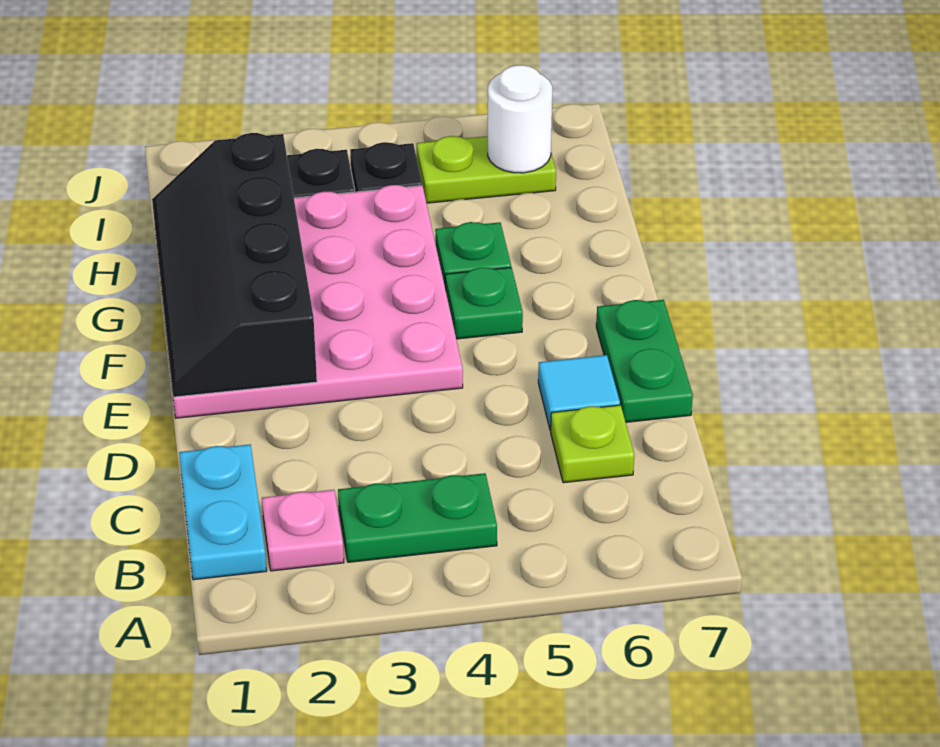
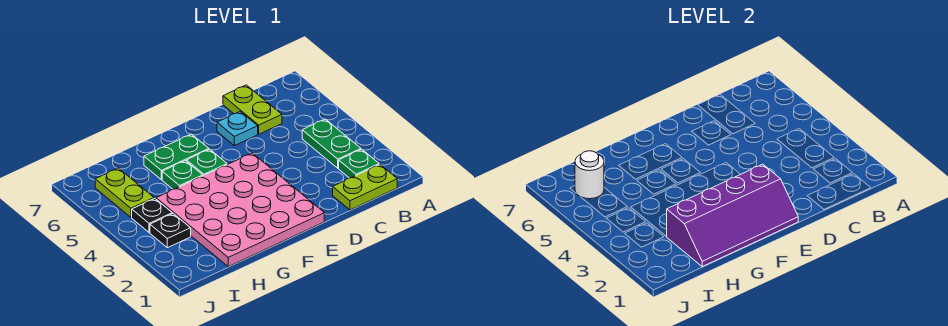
cyan 1x2 plate [179,444,267,580] -> lime 1x2 plate [333,164,397,210]
pink 1x1 plate [262,490,344,571] -> green 1x1 plate [339,149,379,178]
lime 1x1 plate [551,405,634,483] -> lime 1x2 plate [223,85,282,134]
cyan 1x1 tile [538,355,620,430] -> cyan 1x1 plate [217,112,258,146]
green 1x2 plate [596,300,693,422] -> green 1x2 plate moved to [144,134,209,180]
black 2x4 slope [152,133,317,397] -> purple 2x4 slope [666,164,798,267]

